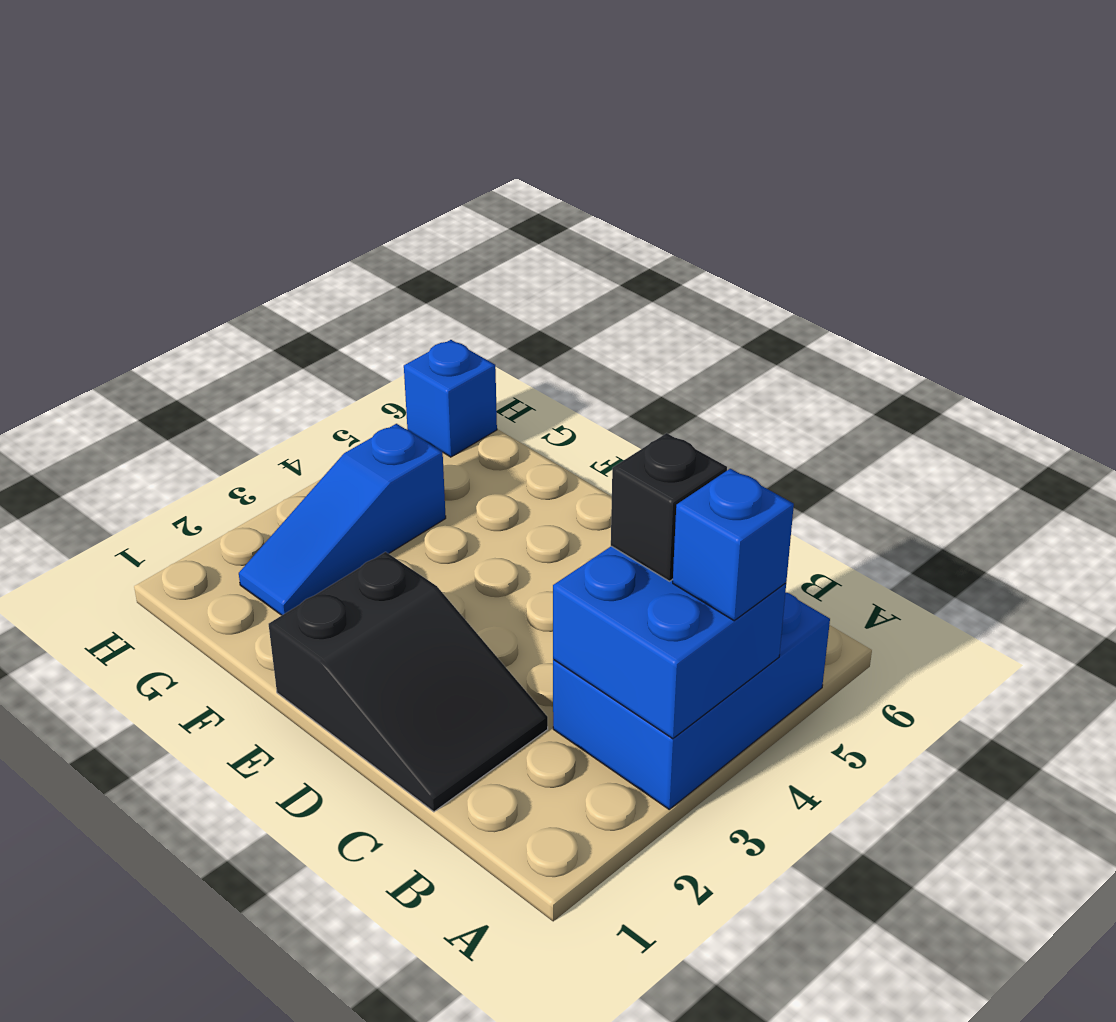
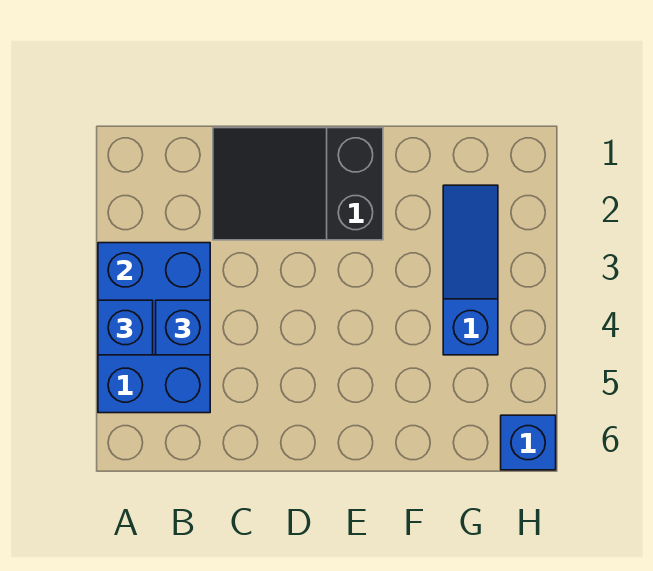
black 1x1 brick [611,433,727,581] -> blue 1x1 brick [156,300,210,355]

